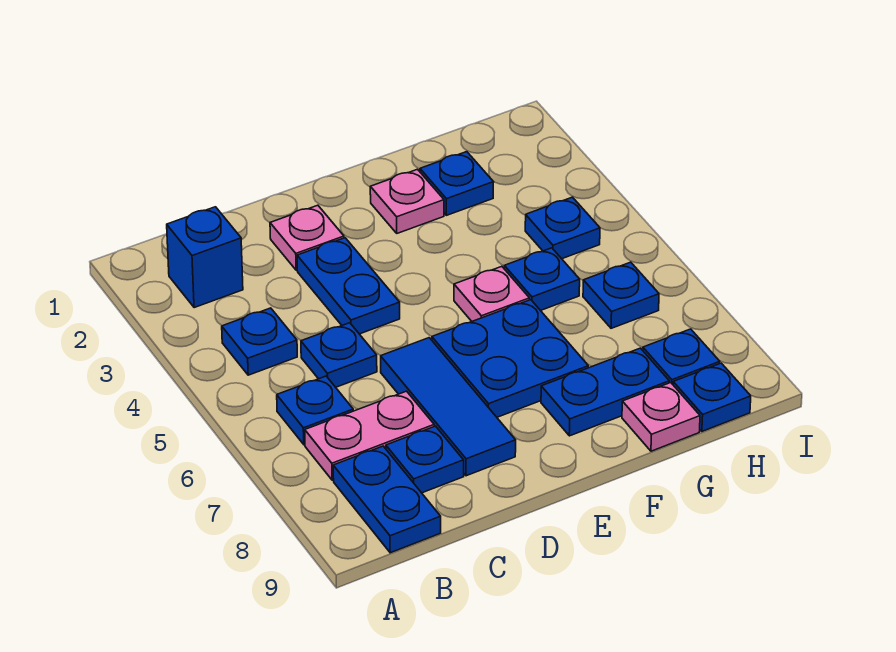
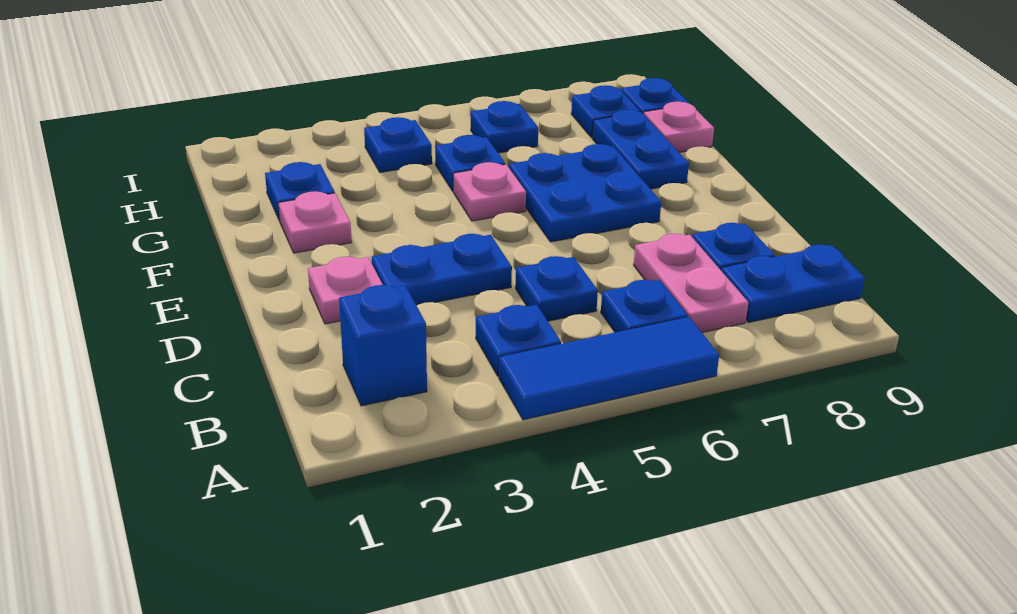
blue 1x3 tile [381,338,516,476] -> blue 1x3 tile moved to [499,317,719,420]

